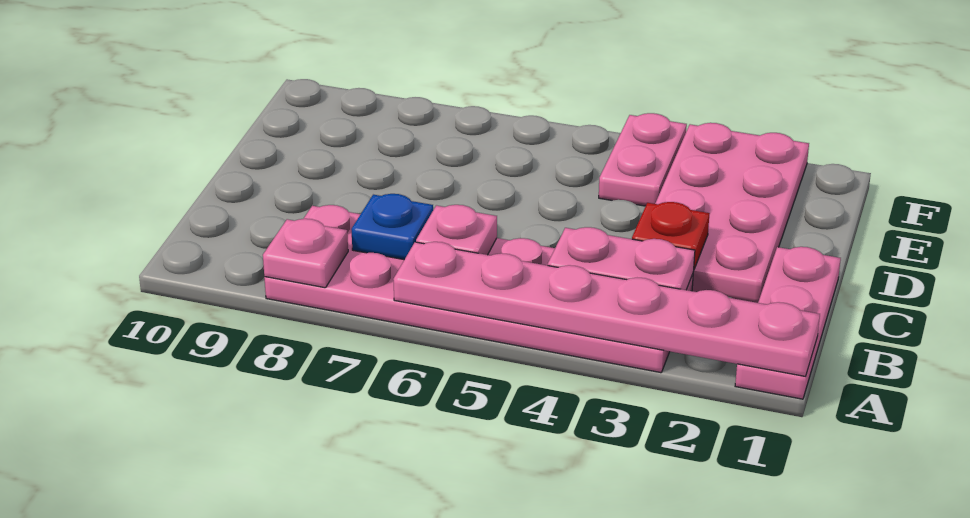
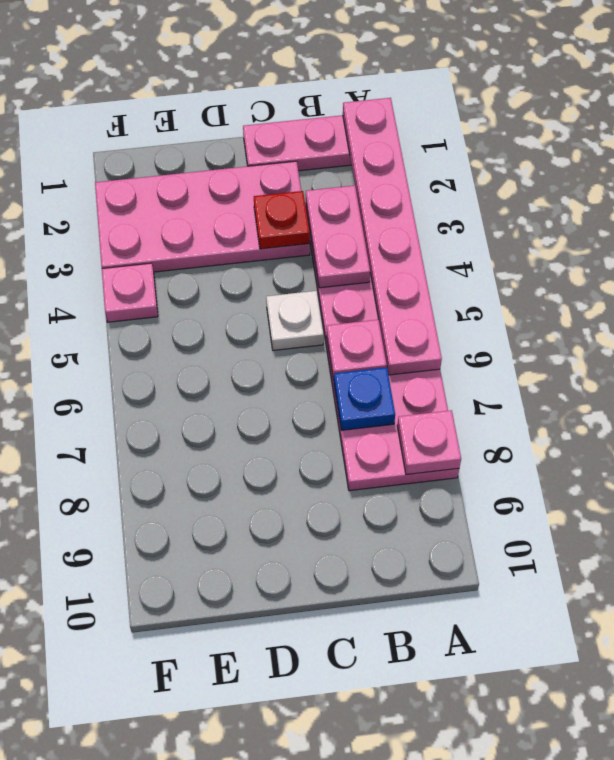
none -> white 1x1 plate [266,291,324,351]
pink 1x2 plate [599,113,687,206] -> pink 1x1 plate [102,263,158,322]

